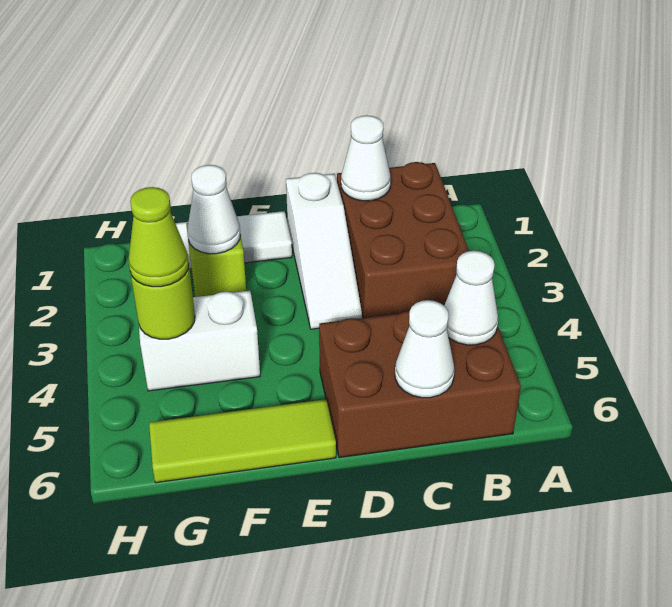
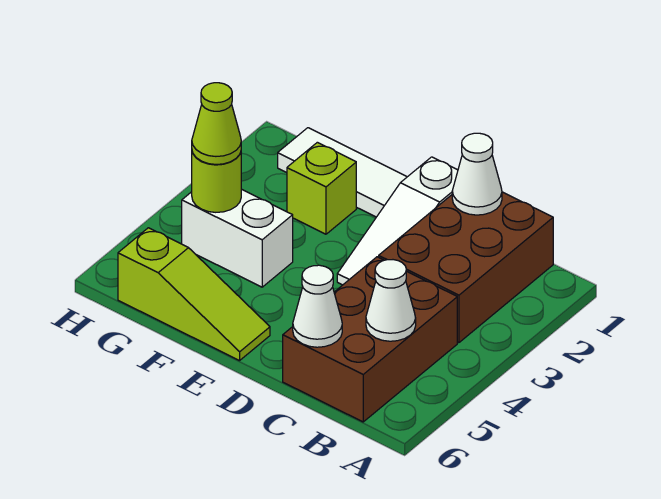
brown 2x3 brick [319,311,521,458] -> brown 2x3 brick turned to [283,257,457,422]
lime 1x3 tile [149,399,336,483] -> lime 1x3 slope [118,228,270,361]
white 1x1 cone [187,165,240,254] -> none

